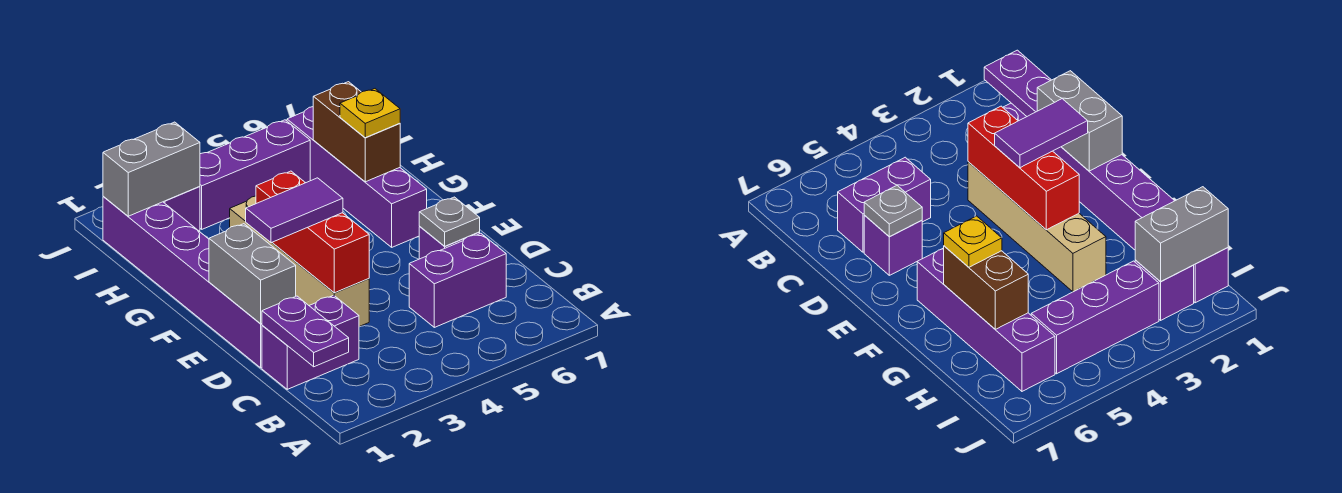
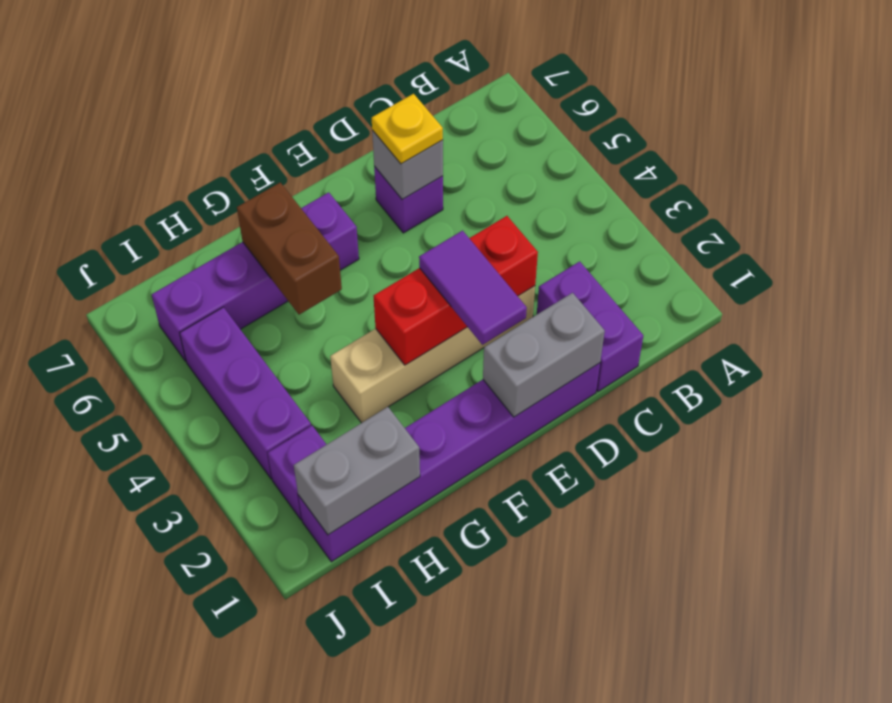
purple 1x2 plate [262,296,349,367] -> none
purple 1x2 brick [409,233,506,327] -> none
grey 1x1 plate [419,197,480,246] -> grey 1x1 brick [372,130,443,199]
brown 1x2 brick [313,82,400,182] -> brown 1x2 brick turned to [237,183,342,315]
yellow 1x1 plate [340,89,400,138] -> yellow 1x1 plate moved to [372,94,443,164]
grey 1x2 brick [103,122,200,216] -> grey 1x2 brick turned to [294,407,420,535]

